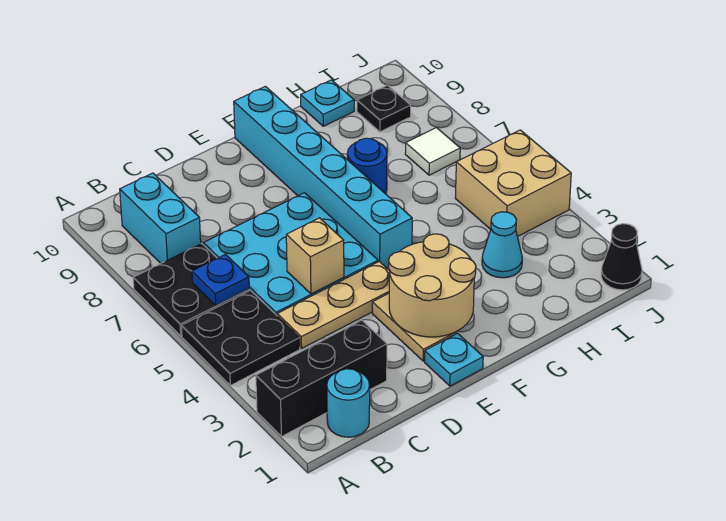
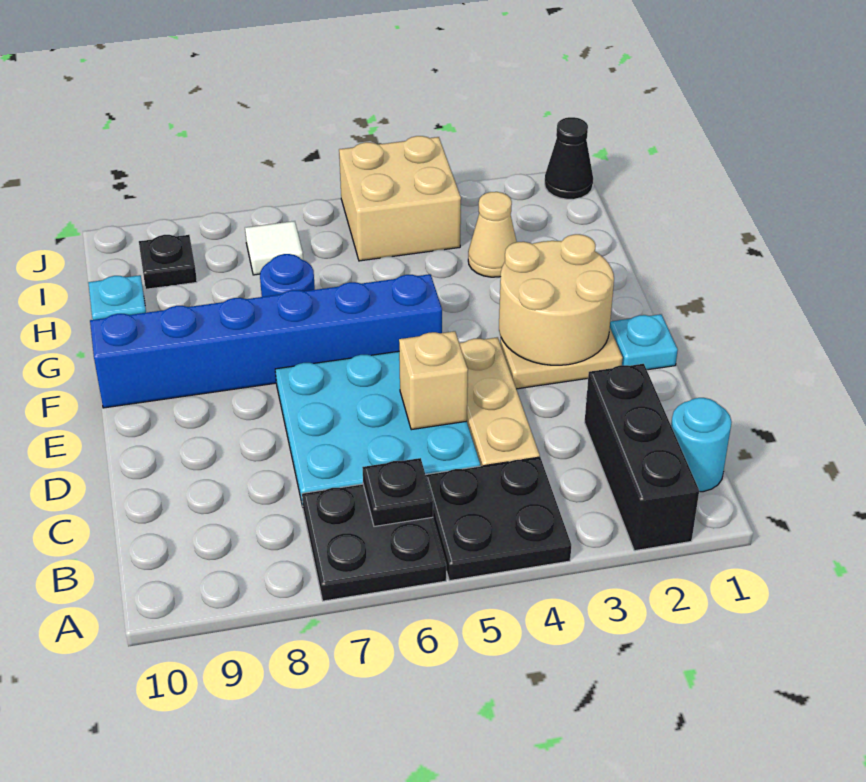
blue 1x1 plate [192,254,249,305] -> black 1x1 plate [362,458,433,526]
cyan 1x2 brick [120,173,201,263] -> none
cyan 1x6 brick [234,86,412,268] -> blue 1x6 brick [90,274,442,408]
cyan 1x1 cone [482,212,522,278] -> tan 1x1 cone [468,192,517,277]

